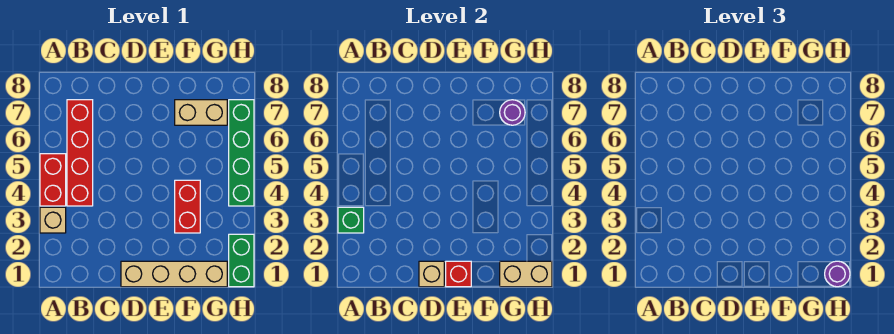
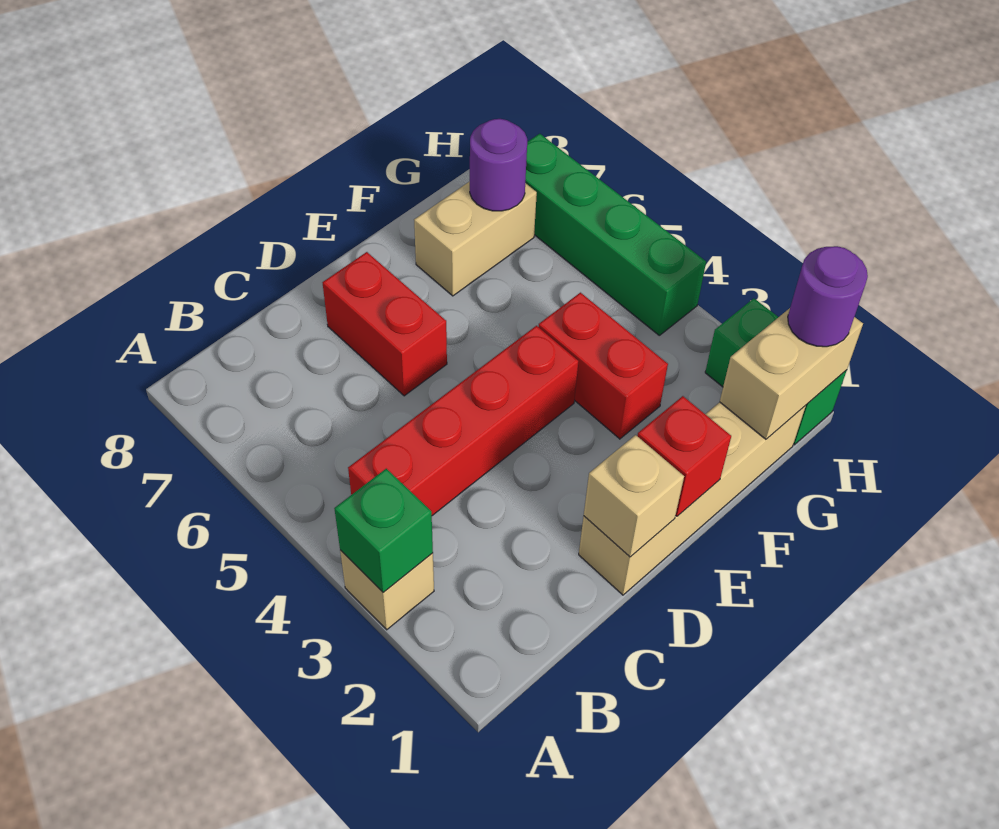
red 1x2 brick [40,154,66,206] -> red 1x2 brick moved to [323,252,447,396]
red 1x4 brick [67,100,93,206] -> red 1x4 brick turned to [348,326,578,516]

